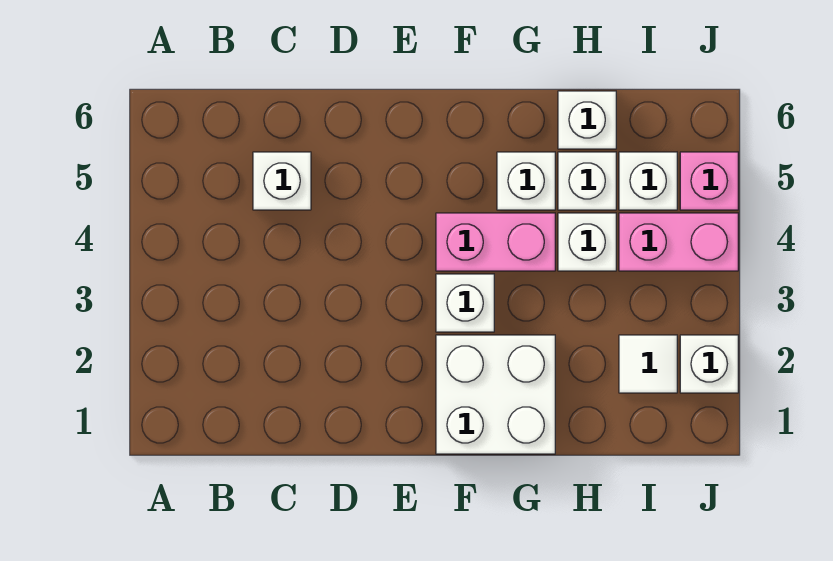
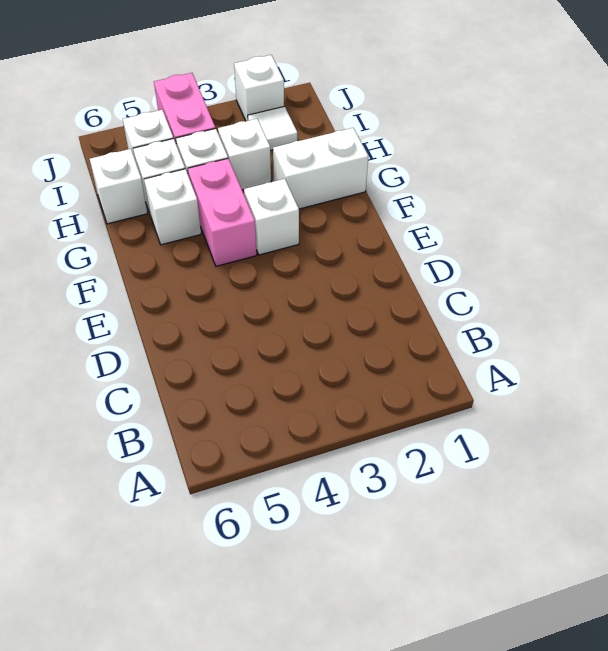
white 1x1 brick [253,152,311,210] -> white 1x1 brick moved to [218,119,271,190]
white 2x2 brick [436,335,555,454] -> white 1x2 brick [273,128,368,209]
pink 1x1 brick [680,152,738,210] -> none

